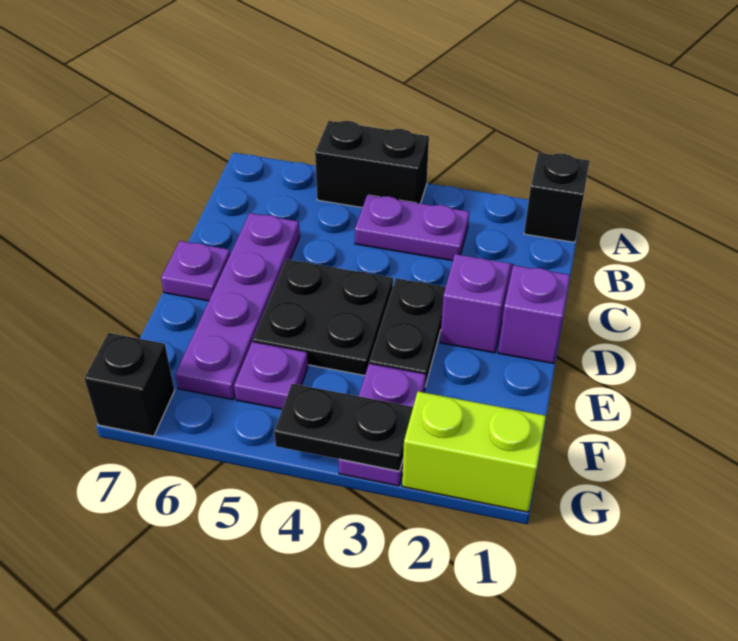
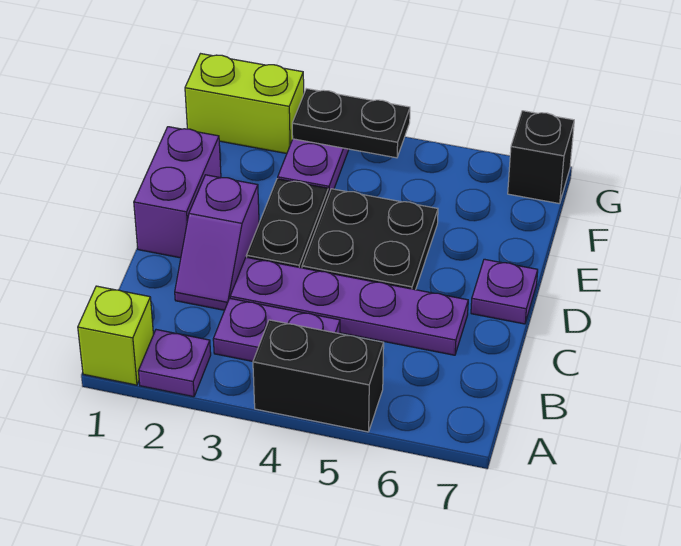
black 1x1 brick [524,153,590,242] -> lime 1x1 brick [78,286,153,385]
purple 1x4 plate [175,213,300,400] -> purple 1x4 plate turned to [230,257,468,355]
purple 1x1 brick [498,265,570,363] -> purple 1x2 brick [134,127,221,258]
purple 1x1 plate [234,342,308,409] -> purple 1x1 plate moved to [139,330,211,397]

